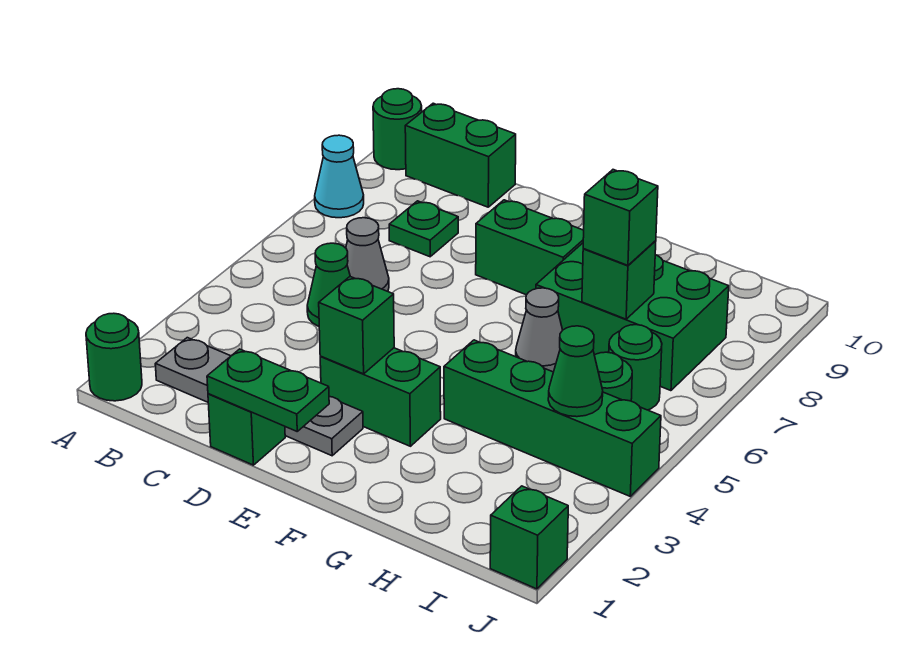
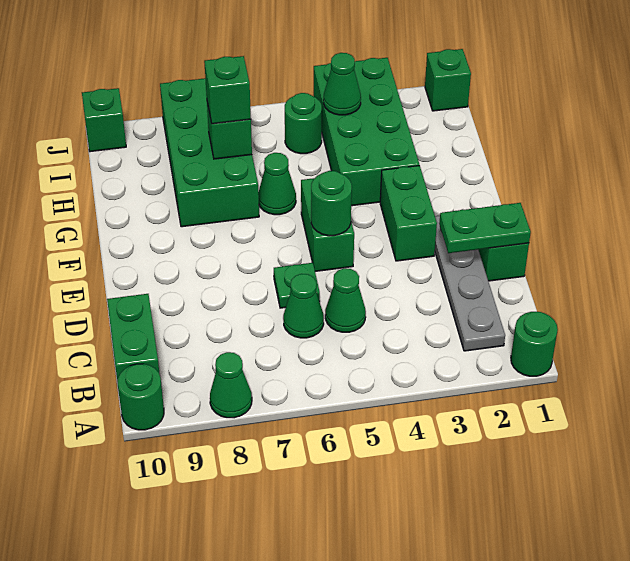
cyan 1x1 cone [315,135,364,218] -> green 1x1 cone [210,352,252,418]
grey 1x1 cone [346,218,389,291] -> green 1x1 cone [283,274,324,338]
green 1x1 plate [389,201,458,257] -> green 1x1 plate moved to [274,263,320,308]
green 1x2 plate [207,349,329,431] -> green 1x2 plate turned to [439,203,531,253]
green 1x1 brick [319,277,394,374] -> green 1x1 brick moved to [82,88,126,152]
green 1x2 brick [476,200,584,295] -> green 1x2 brick moved to [301,178,354,271]
green 1x4 brick [444,340,661,496] -> green 2x4 brick [314,58,419,206]
grey 1x1 cone [516,288,562,372] -> green 1x1 cone [258,153,296,215]
green 2x3 brick [536,243,729,391] -> green 2x4 brick [160,78,259,227]
green 1x1 round brick [609,325,662,410] -> green 1x1 round brick moved to [311,171,352,236]

